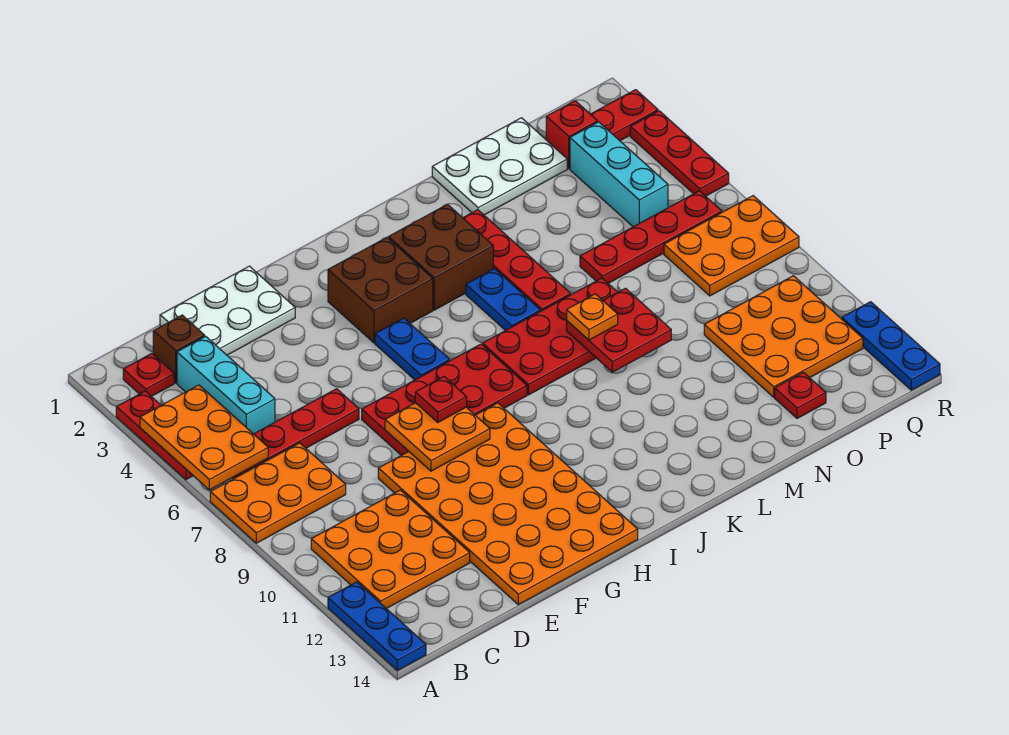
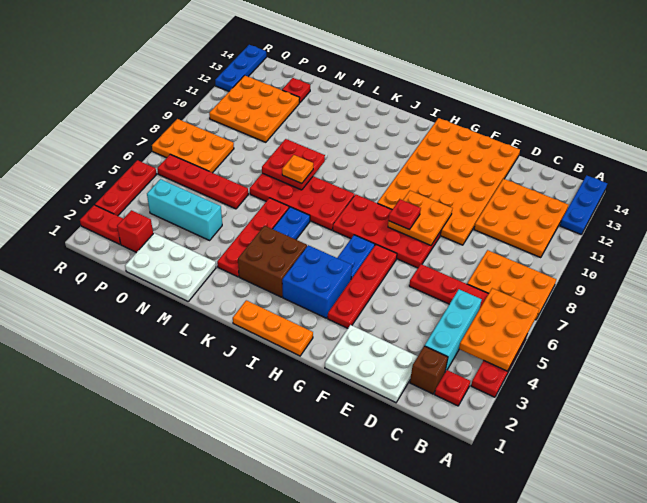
none -> red 1x4 plate [328,245,397,328]
none -> orange 1x3 plate [233,300,313,356]
brown 2x2 brick [328,237,433,343] -> blue 2x2 brick [282,245,352,318]
cyan 1x3 brick [570,122,668,227] -> cyan 1x3 brick turned to [147,179,222,240]

